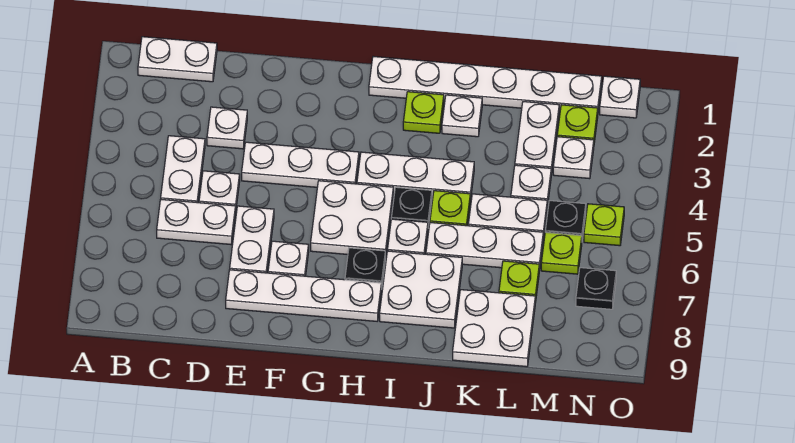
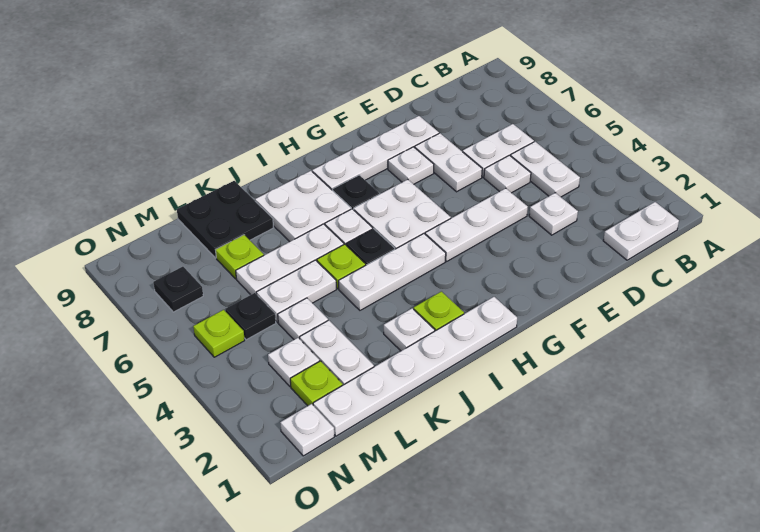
white 2x2 plate [453,290,535,367] -> black 2x2 plate [177,181,274,258]
lime 1x1 plate [541,232,582,274] -> none

